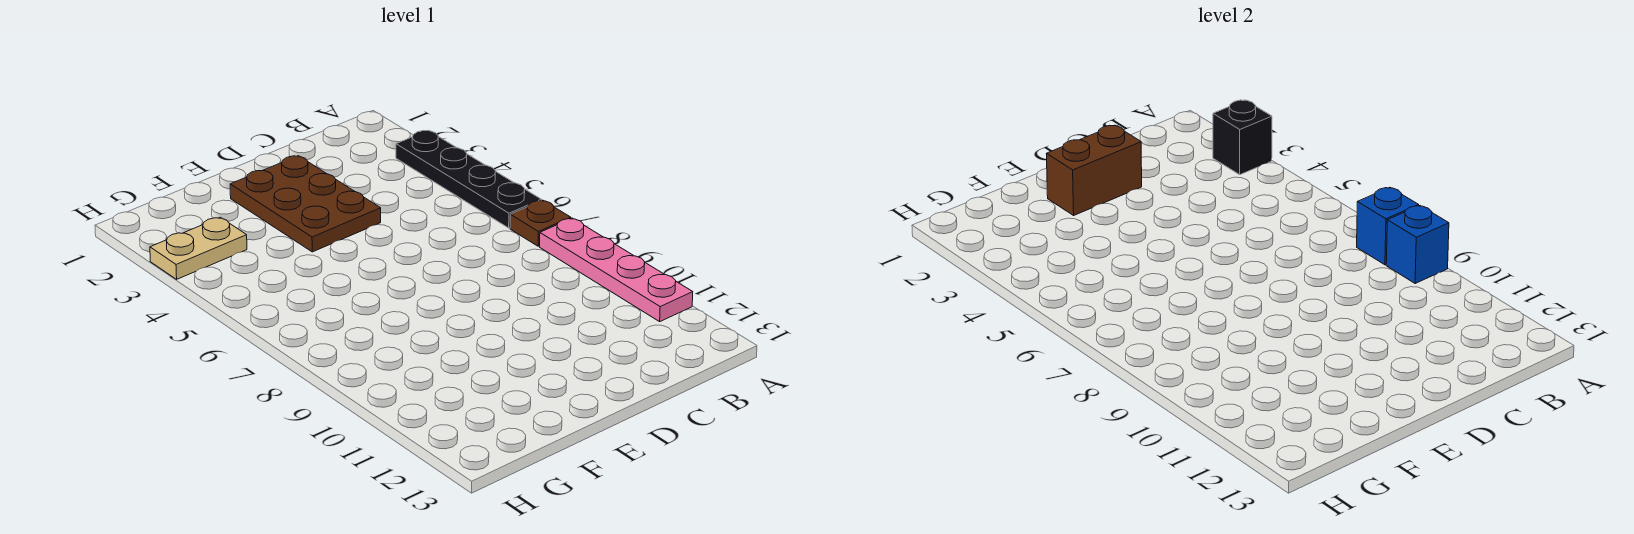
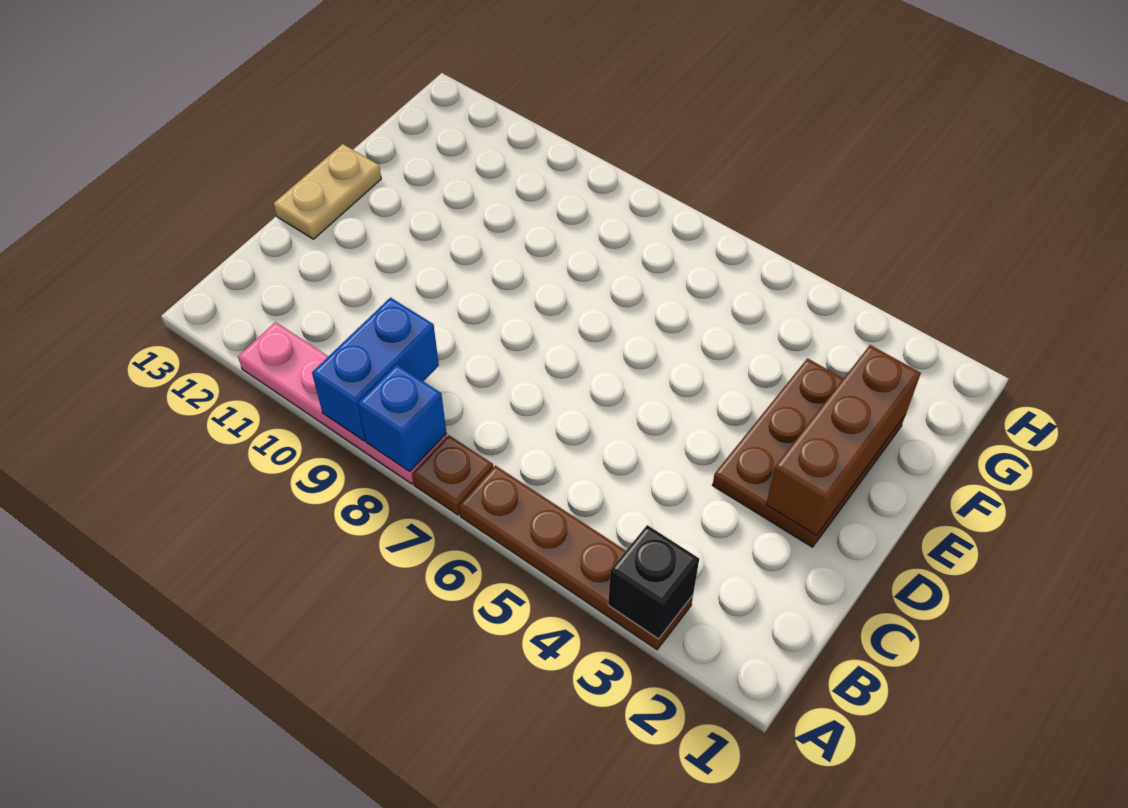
black 1x4 plate [396,131,541,228] -> brown 1x4 plate [459,465,693,649]
blue 1x1 brick [1386,206,1449,284] -> blue 1x2 brick [312,298,439,441]
brown 2x3 plate [230,156,381,252] -> brown 2x3 plate turned to [712,358,905,547]
brown 1x2 brick [1046,125,1142,215] -> brown 1x3 brick [766,345,921,535]
tan 1x2 plate [150,217,247,279] -> tan 1x2 plate moved to [274,144,381,239]

